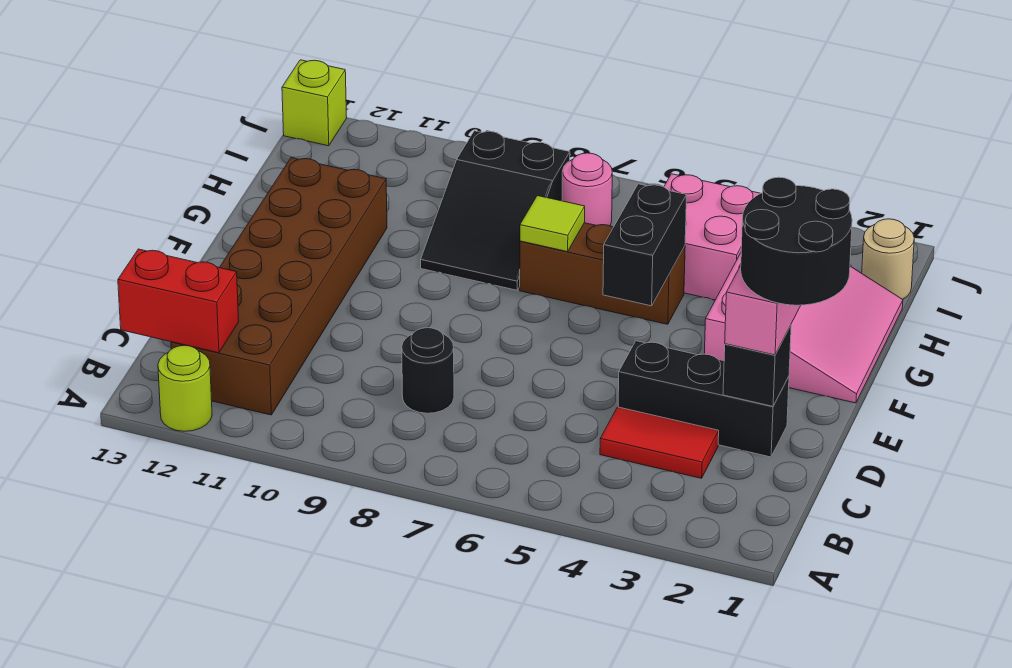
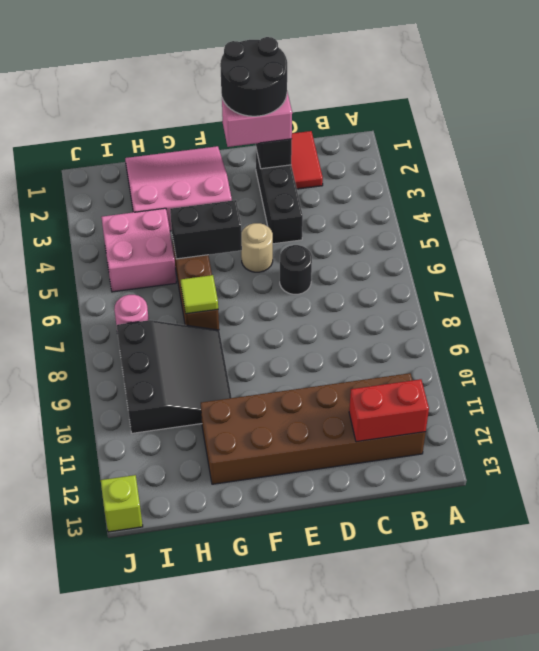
lime 1x1 round brick [158,345,212,431] -> none
red 1x2 brick [118,249,239,353] -> red 1x2 brick turned to [349,379,429,442]
red 1x2 tile [600,407,719,478] -> red 1x2 tile moved to [291,131,323,189]
black 1x1 round brick [402,328,454,413] -> black 1x1 round brick moved to [280,245,312,294]
black 2x3 slope [421,131,570,290] -> black 3x3 slope [117,320,232,433]
tan 1x1 round brick [862,219,914,299] -> tan 1x1 round brick moved to [241,223,273,272]

